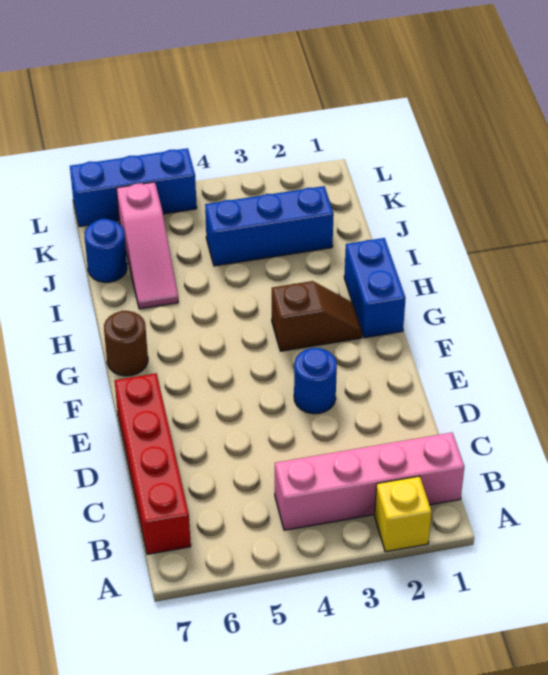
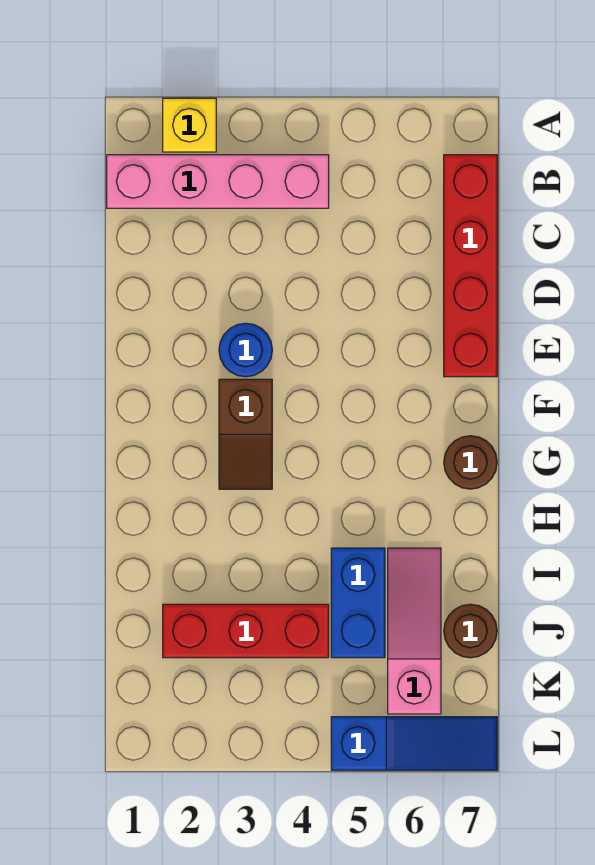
blue 1x2 brick [344,238,406,338] -> blue 1x2 brick moved to [331,548,385,658]
brown 1x2 slope [272,281,362,351] -> brown 1x2 slope turned to [219,379,272,489]
blue 1x3 brick [205,186,334,266] -> red 1x3 brick [163,604,329,658]
blue 1x1 round brick [85,219,127,282] -> brown 1x1 round brick [444,604,497,658]
blue 1x3 brick [70,148,197,227] -> blue 1x3 slope [331,717,497,770]

